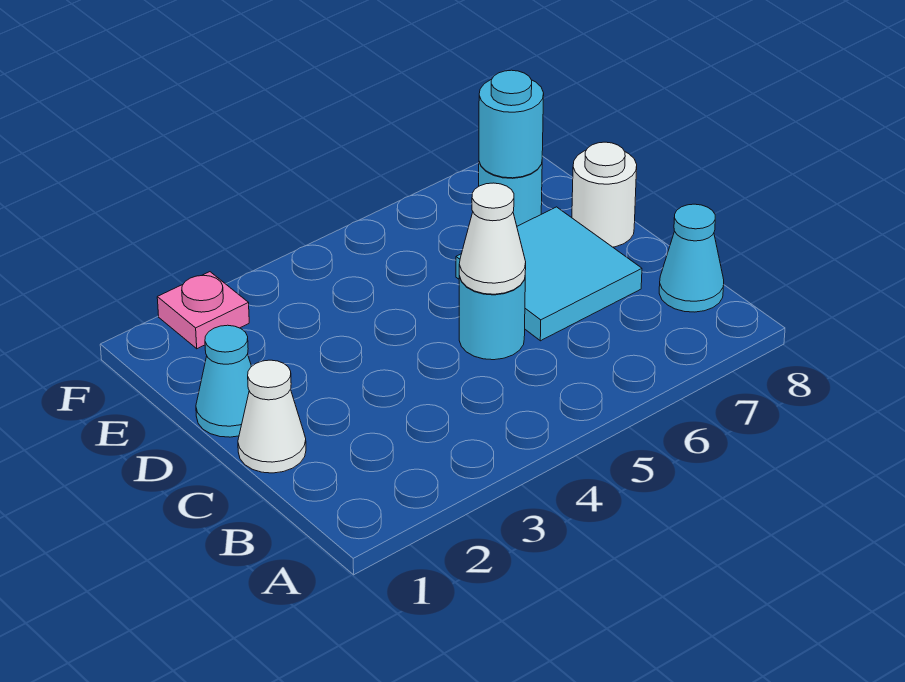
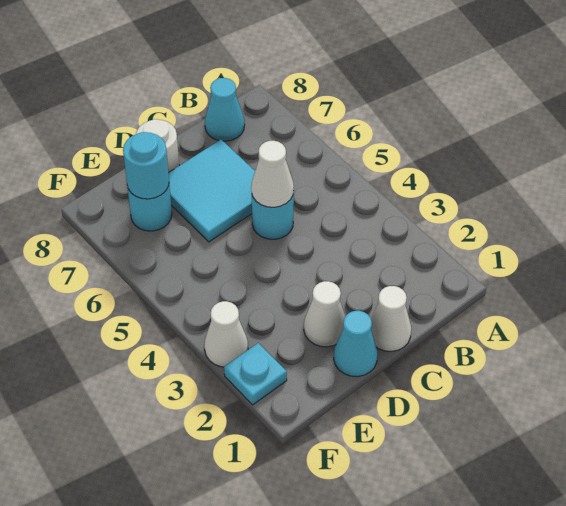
none -> white 1x1 cone [304,281,345,347]
pink 1x1 plate [157,272,249,349] -> cyan 1x1 plate [224,343,287,405]
none -> white 1x1 cone [204,301,248,367]

